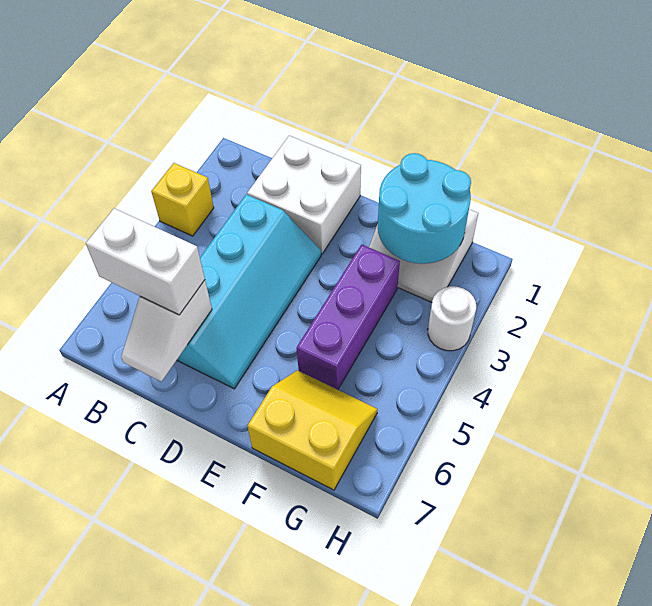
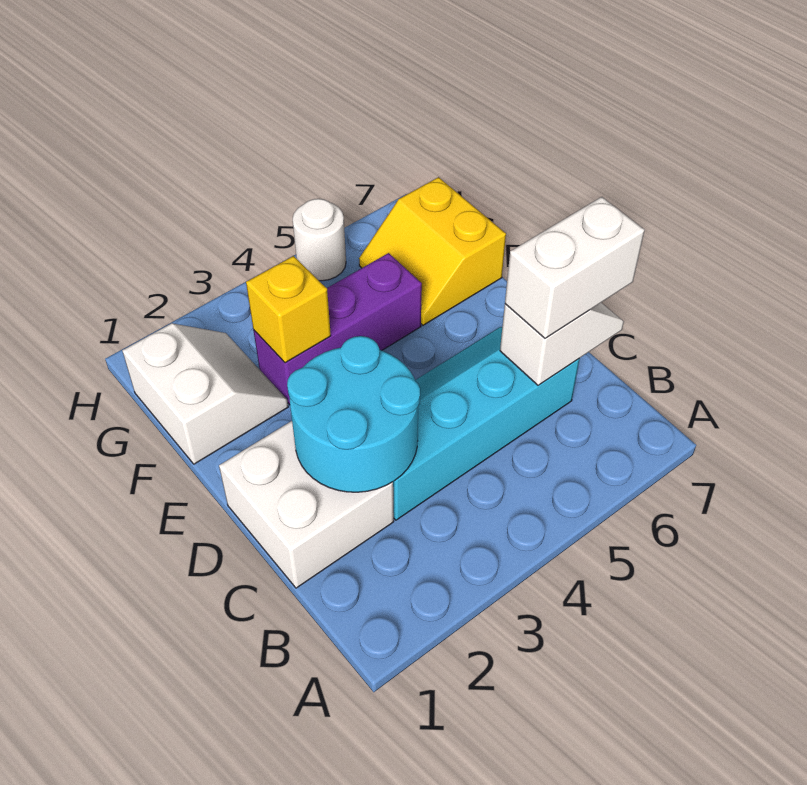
yellow 1x1 brick [151,163,214,236] -> yellow 1x1 brick moved to [246,256,331,363]
white 1x2 brick [86,208,205,315] -> white 1x2 brick turned to [505,197,645,338]
cyan 2x2 round brick [378,153,471,264] -> cyan 2x2 round brick moved to [287,336,420,492]
white 1x1 round brick [428,286,476,351] -> white 1x1 round brick moved to [293,199,346,281]

